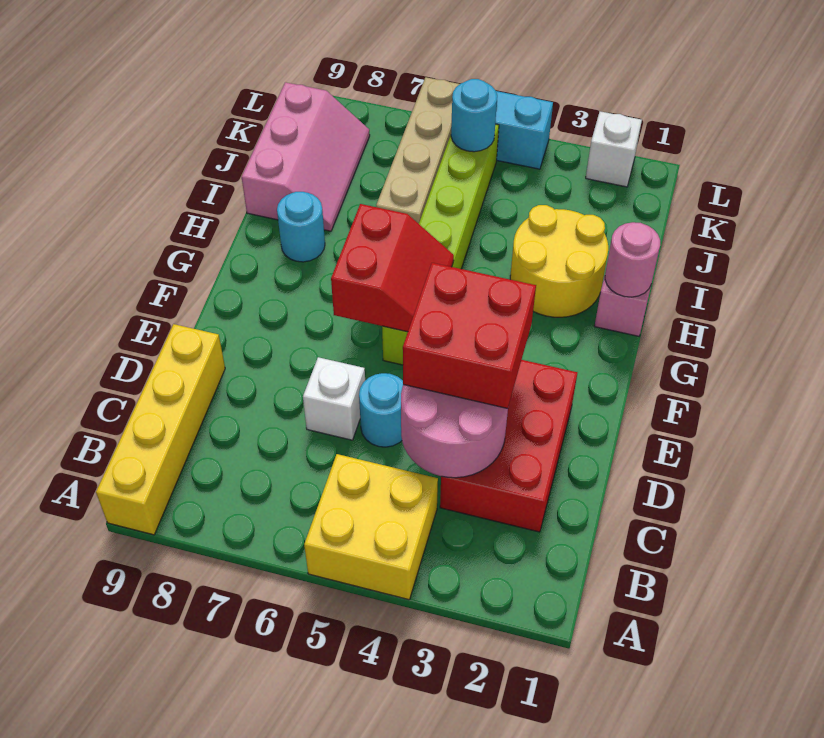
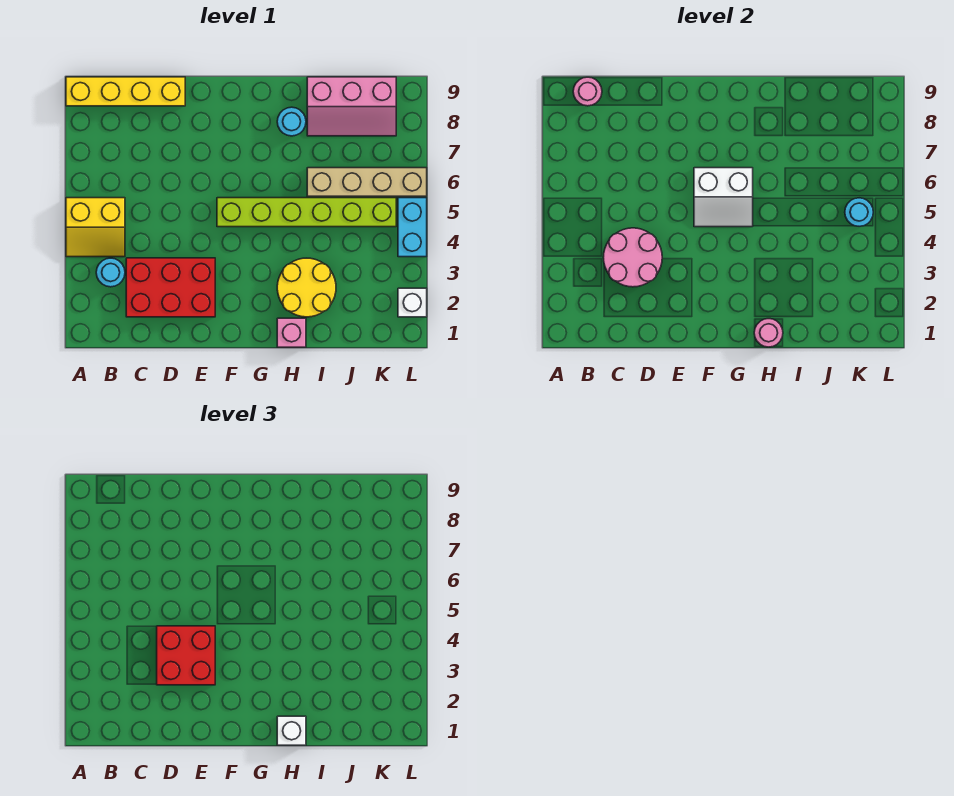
yellow 2x2 brick [304,454,438,600] -> yellow 2x2 slope [66,198,125,257]
none -> pink 1x1 round brick [573,77,602,106]
cyan 1x1 round brick [359,373,403,447] -> cyan 1x1 round brick moved to [96,258,125,287]
white 1x1 brick [303,357,365,440] -> white 1x1 brick moved to [277,716,306,745]
red 2x2 slope [331,204,454,332] -> white 2x2 slope [694,168,753,227]

